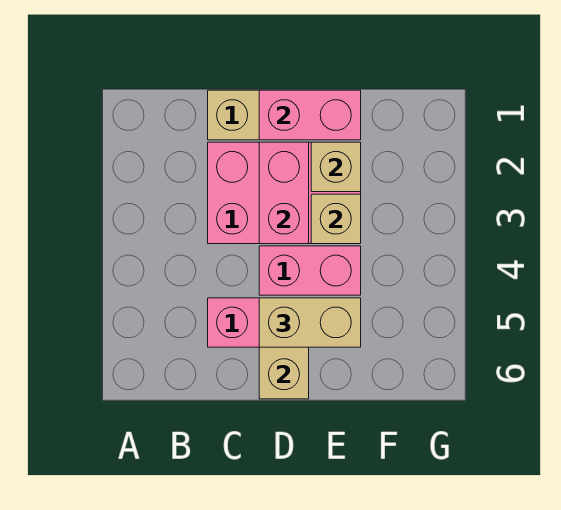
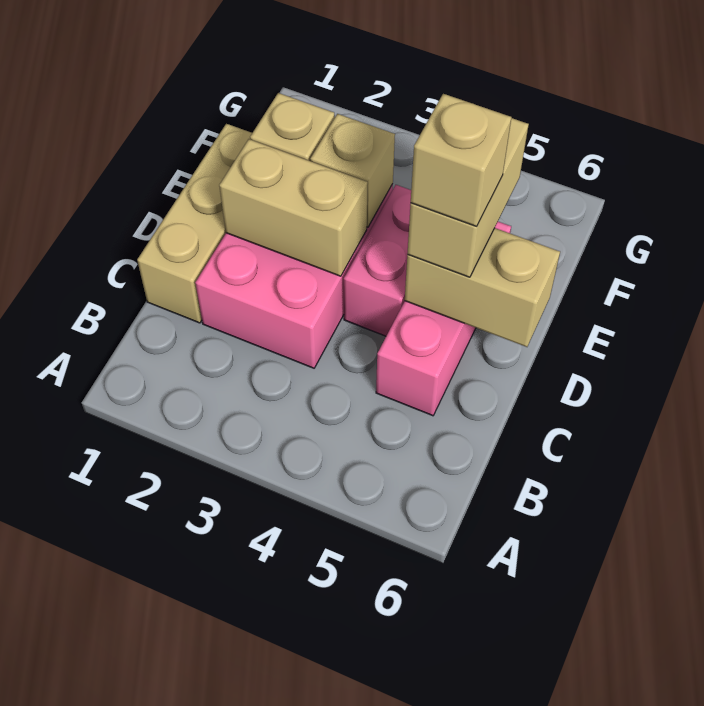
pink 1x2 brick [259,90,361,140] -> none
pink 1x2 brick [259,142,309,244] -> tan 1x2 brick [219,139,368,276]
none -> tan 1x1 brick [411,94,511,226]

